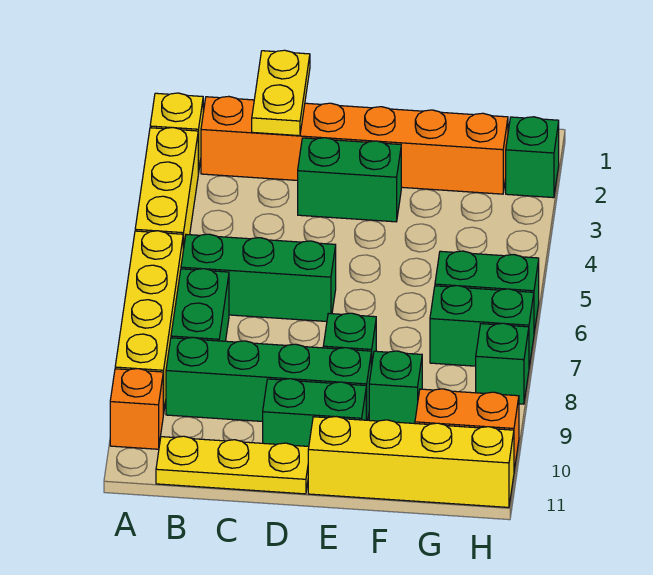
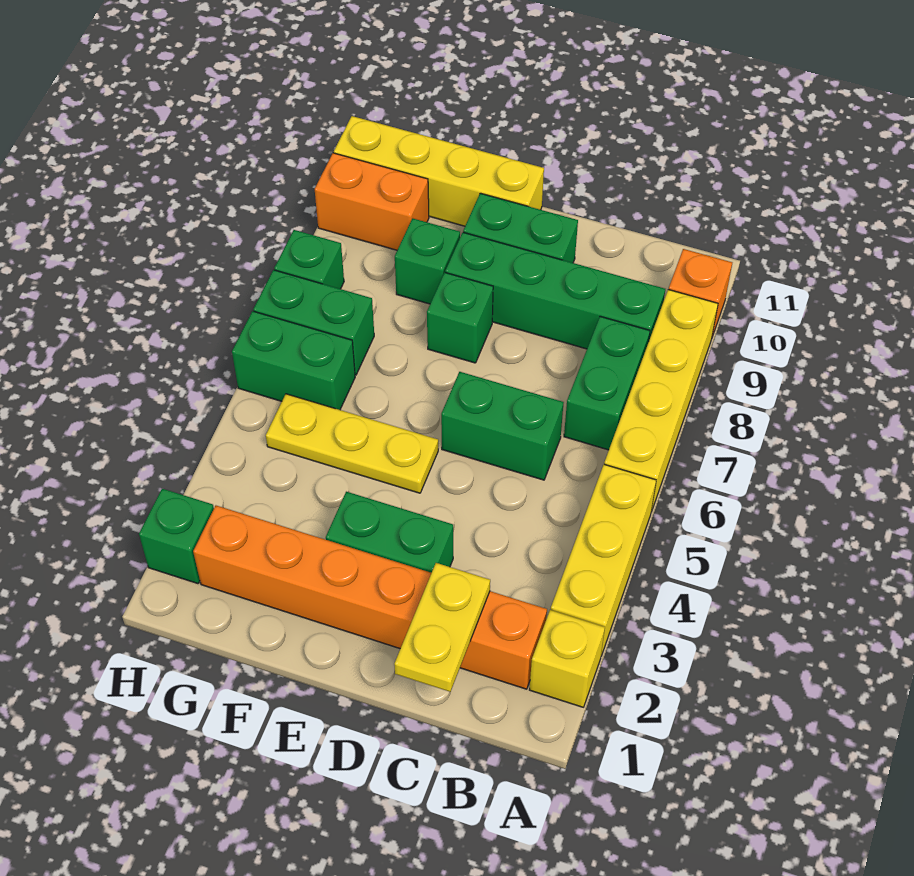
green 1x3 brick [181,234,336,321] -> green 1x2 brick [441,372,564,480]
yellow 1x3 plate [156,436,309,494] -> yellow 1x3 plate moved to [266,394,438,493]

